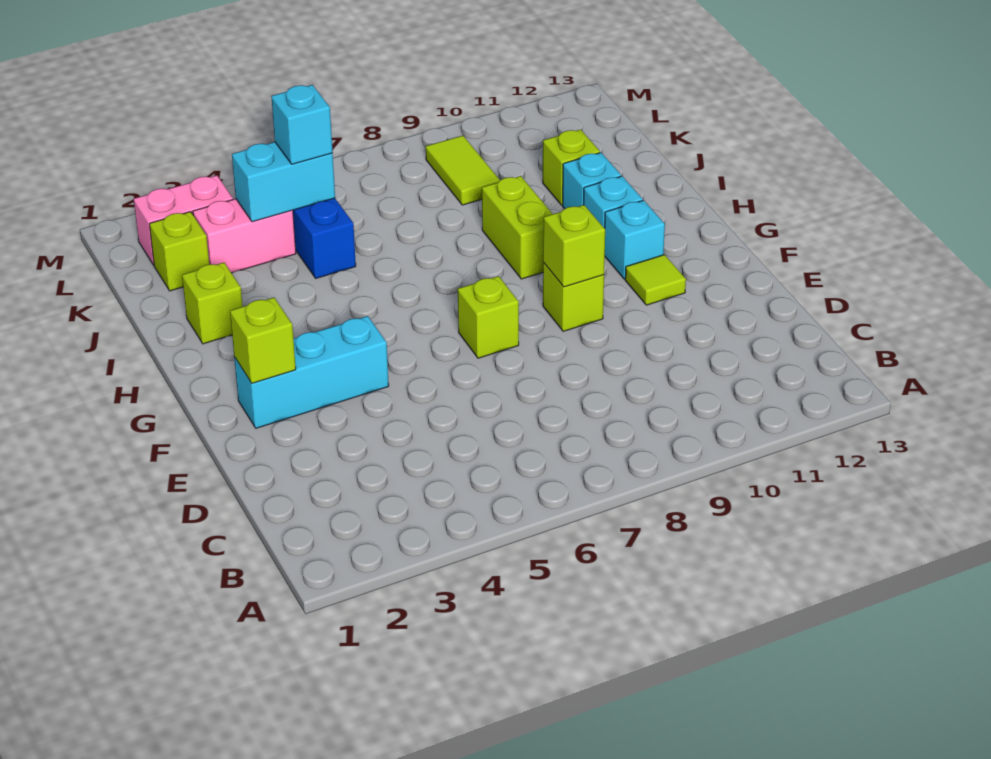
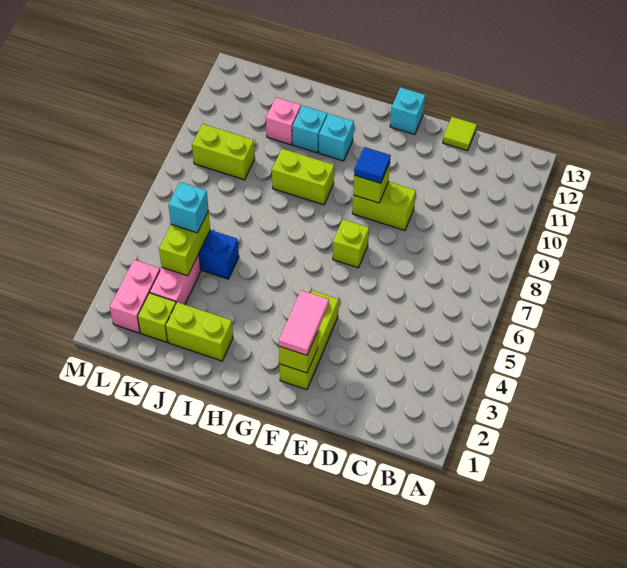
cyan 1x3 brick [234,316,389,428] -> lime 1x3 brick [280,290,339,390]
none -> pink 1x2 tile [279,290,329,355]
lime 1x1 brick [543,263,604,331] -> lime 1x2 brick [352,182,416,230]
none -> blue 1x1 tile [354,147,391,183]
lime 1x1 tile [625,255,686,305] -> lime 1x1 tile moved to [443,117,477,151]
cyan 1x1 brick [605,200,665,279] -> cyan 1x1 brick moved to [390,87,425,135]
lime 1x1 brick [182,263,243,344] -> lime 1x2 brick [166,302,233,361]
lime 1x1 brick [543,129,600,205] -> pink 1x1 brick [266,98,301,145]
cyan 1x2 brick [232,142,335,222] -> lime 1x2 brick [159,211,210,276]
lime 1x2 tile [426,136,500,205] -> lime 1x2 brick [192,124,255,180]

